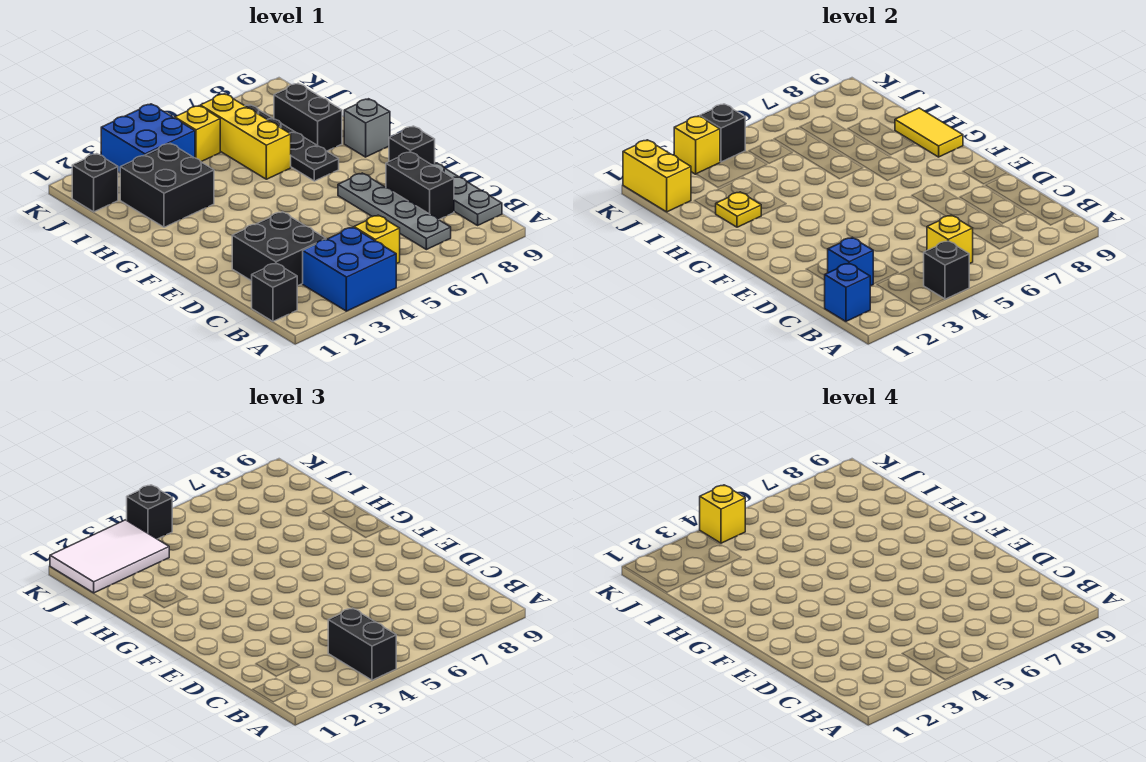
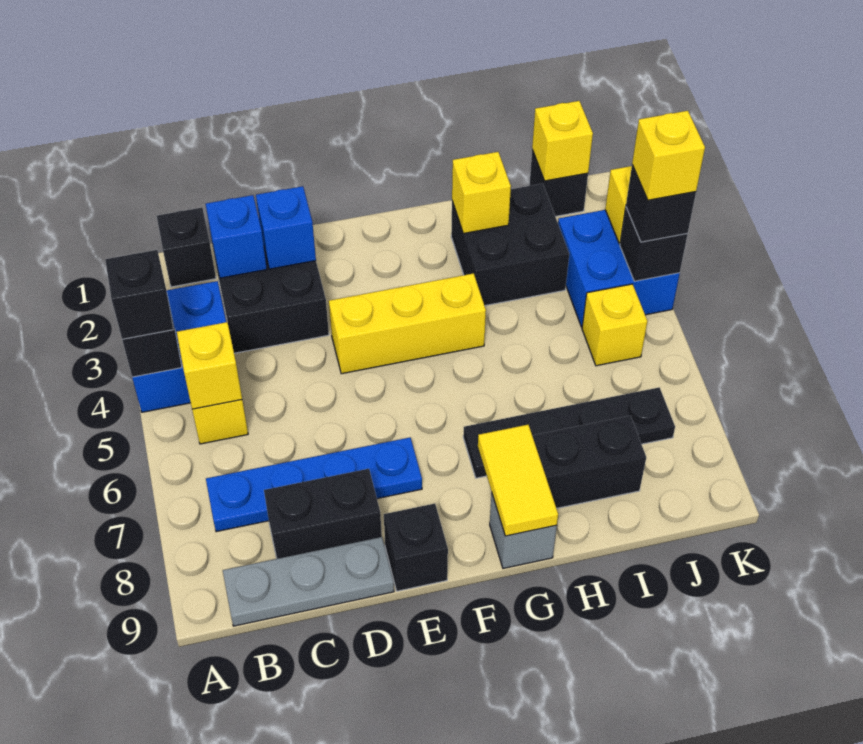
black 1x2 brick [328,608,396,680] -> black 1x1 brick [105,250,173,339]
blue 1x1 brick [825,263,870,321] -> blue 1x1 brick moved to [256,186,316,269]
grey 1x4 plate [338,173,451,250] -> blue 1x4 plate [206,438,422,532]
yellow 1x2 tile [895,108,963,157] -> yellow 1x2 tile turned to [478,425,558,536]
yellow 1x1 plate [716,192,762,227] -> yellow 1x1 brick [452,152,511,234]
yellow 1x3 brick [200,94,291,179] -> yellow 1x3 brick moved to [329,273,486,374]
yellow 1x2 brick [623,140,691,212] -> yellow 1x1 brick [532,101,593,181]
white 2x3 tile [50,520,169,593] -> none

